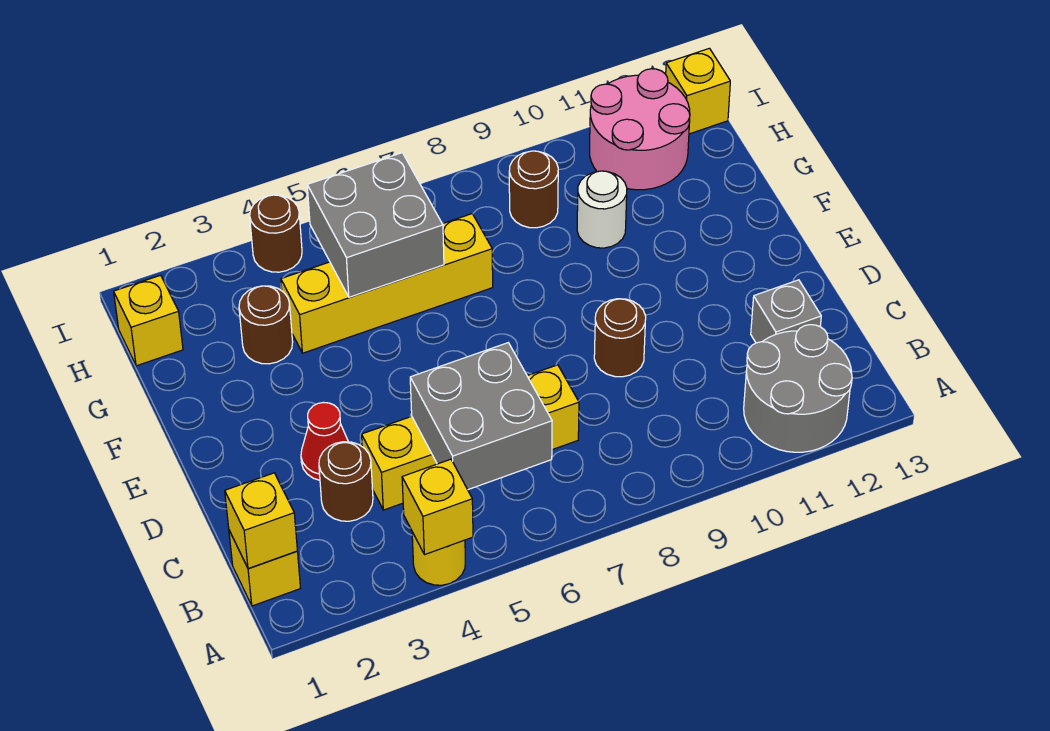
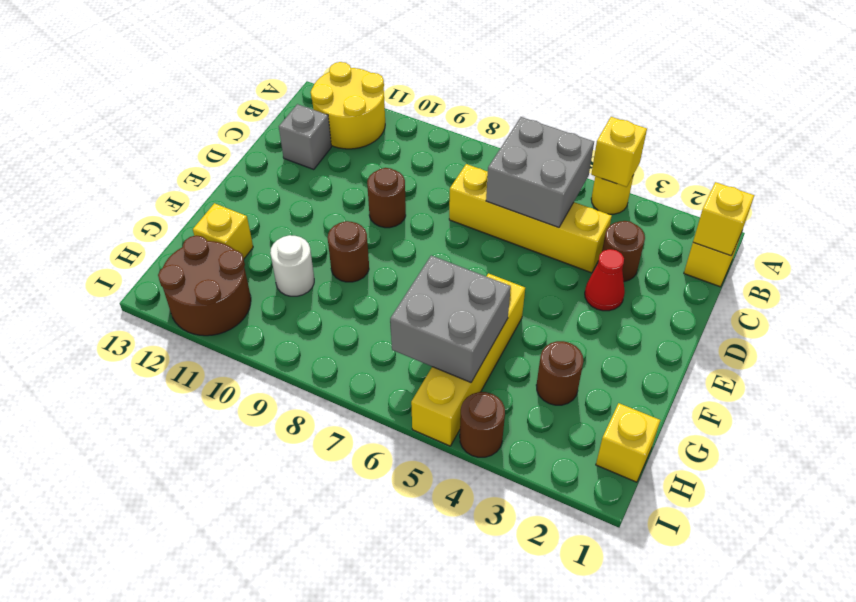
grey 2x2 round brick [744,325,852,452] -> yellow 2x2 round brick [311,62,385,149]
yellow 1x4 brick [281,214,493,353] -> yellow 1x4 brick turned to [411,273,525,446]
brown 1x1 round brick [509,151,558,228] -> brown 1x1 round brick moved to [328,221,369,282]
pink 2x2 round brick [590,69,690,190] -> brown 2x2 round brick [158,235,251,336]
yellow 1x1 brick [666,48,730,134] -> yellow 1x1 brick moved to [193,203,253,259]

